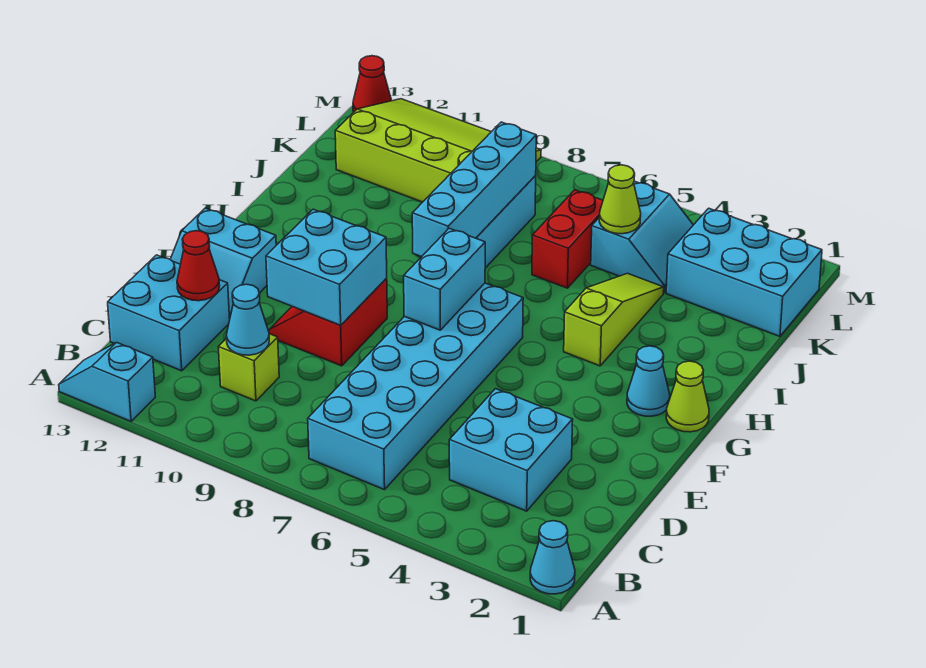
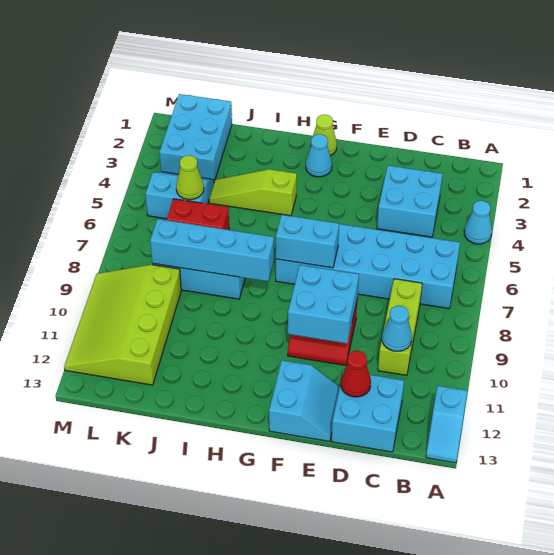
cyan 1x1 cone [530,521,575,594] -> cyan 1x1 cone moved to [464,201,492,244]
lime 1x1 brick [218,334,279,401] -> lime 1x3 brick [378,279,422,375]
red 1x1 cone [353,56,392,112] -> none

